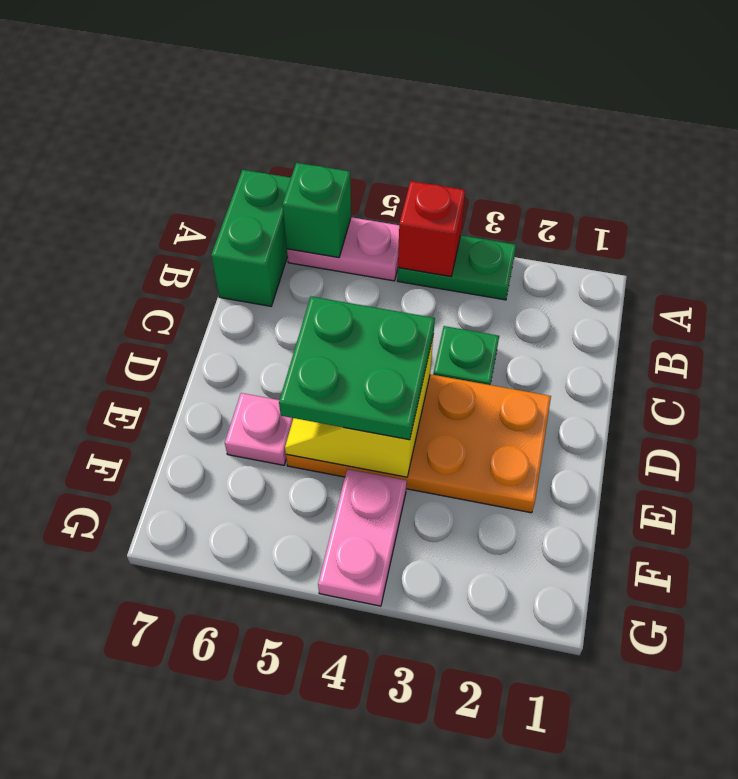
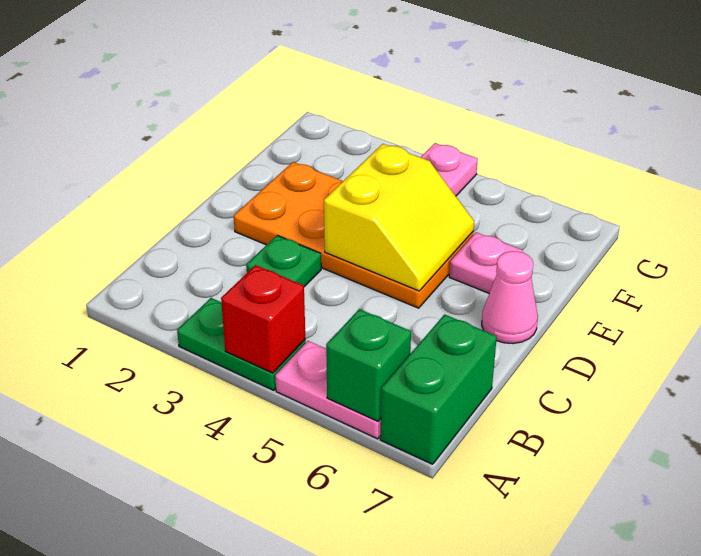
green 2x2 plate [279,296,435,440] -> none
none -> pink 1x1 cone [482,251,538,344]

